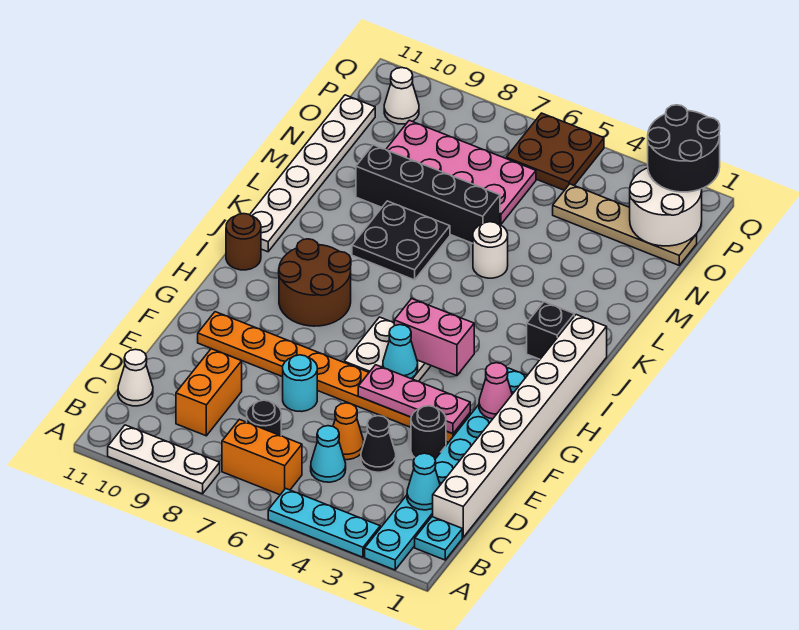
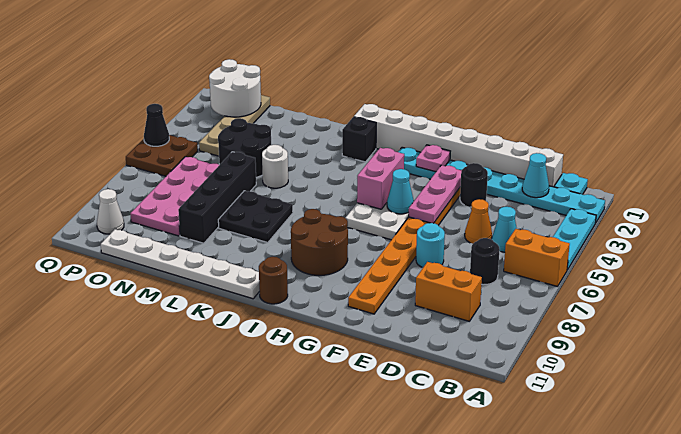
white 1x3 plate [108,425,220,494] -> none
orange 1x2 brick [222,419,302,495] -> orange 1x2 brick turned to [504,229,570,287]
white 1x1 cone [118,349,153,406] -> none
black 1x1 cone [361,416,396,472] -> black 1x1 cone moved to [144,104,169,146]
pink 1x1 cone [479,363,512,419] -> pink 1x1 plate [416,145,450,172]
black 2x2 round brick [648,105,720,192] -> black 2x2 round brick moved to [218,118,271,177]

